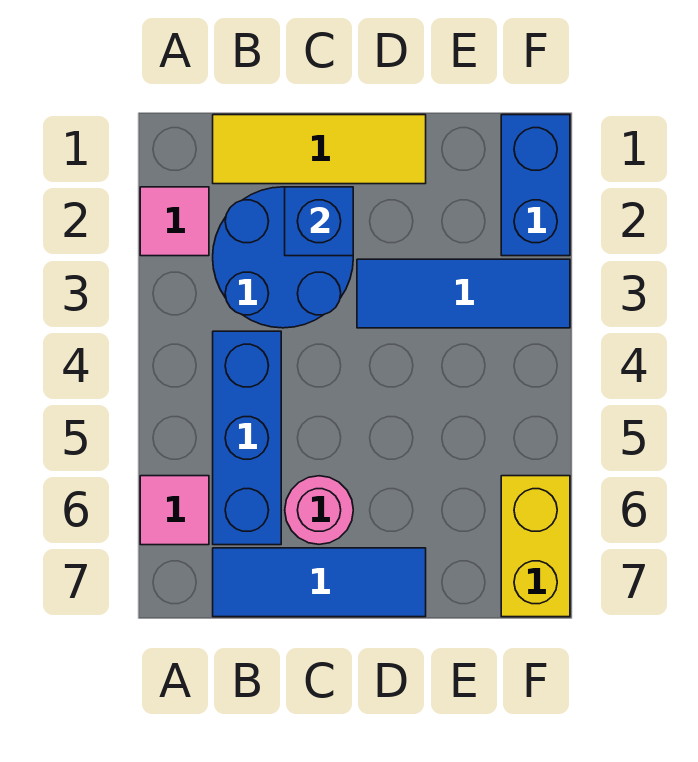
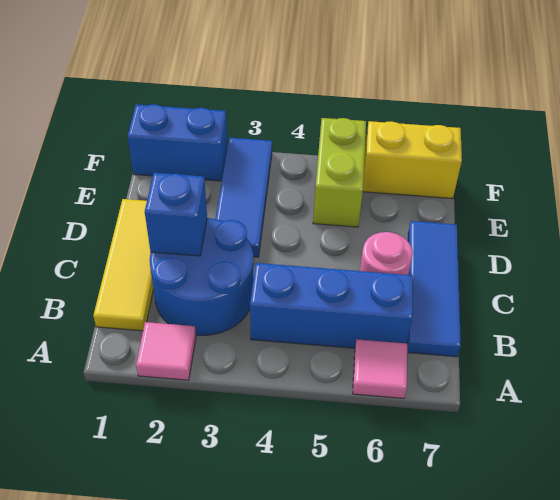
none -> lime 1x2 brick [313,118,366,227]

